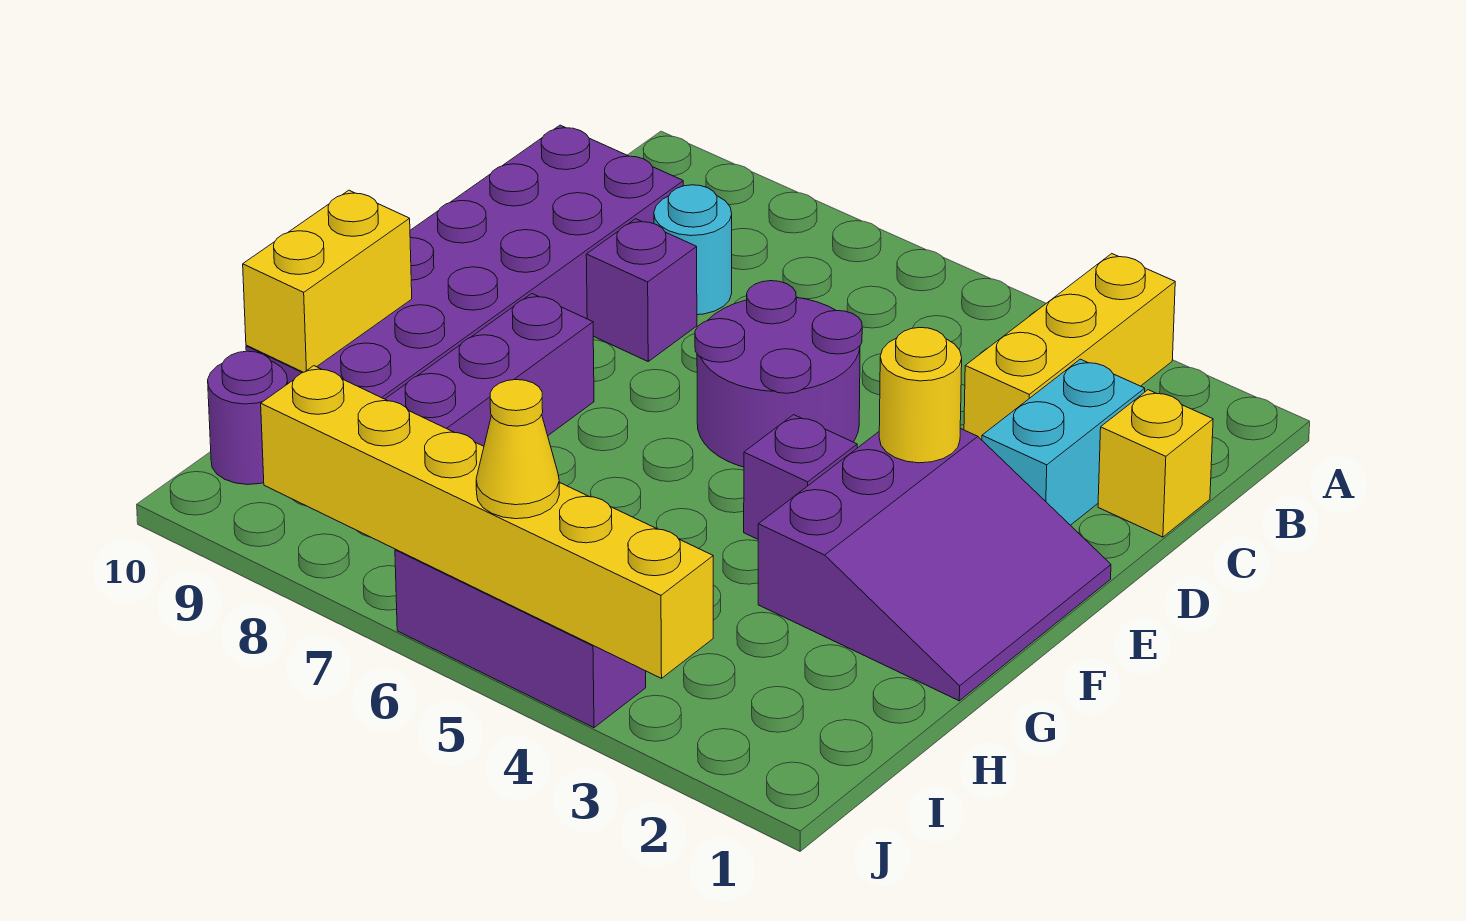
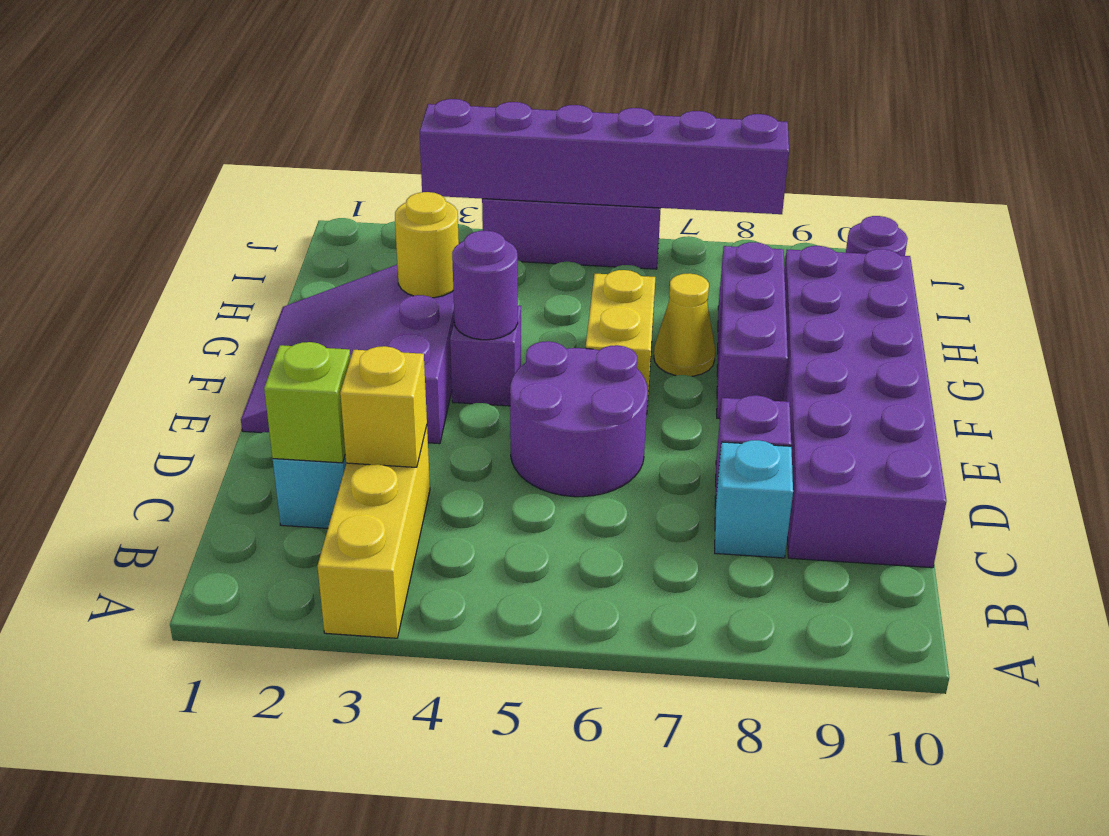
yellow 1x1 brick [1098,390,1213,537] -> yellow 1x1 brick moved to [340,346,427,467]
none -> lime 1x1 brick [264,342,350,463]
cyan 1x1 round brick [654,185,732,315] -> cyan 1x1 brick [715,440,793,558]
yellow 1x1 round brick [879,328,962,463] -> yellow 1x1 round brick moved to [395,192,459,298]
none -> purple 1x1 round brick [452,231,518,340]
yellow 1x2 brick [243,190,412,372] -> yellow 1x2 brick moved to [586,270,655,414]
yellow 1x6 brick [261,366,713,678] -> purple 1x6 brick [420,99,789,214]
yellow 1x1 cone [476,380,559,519] -> yellow 1x1 cone moved to [654,273,715,376]

